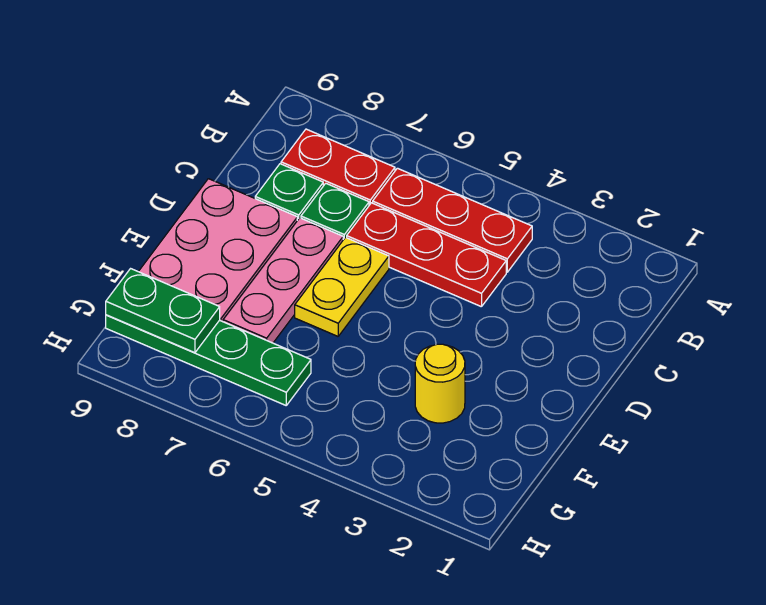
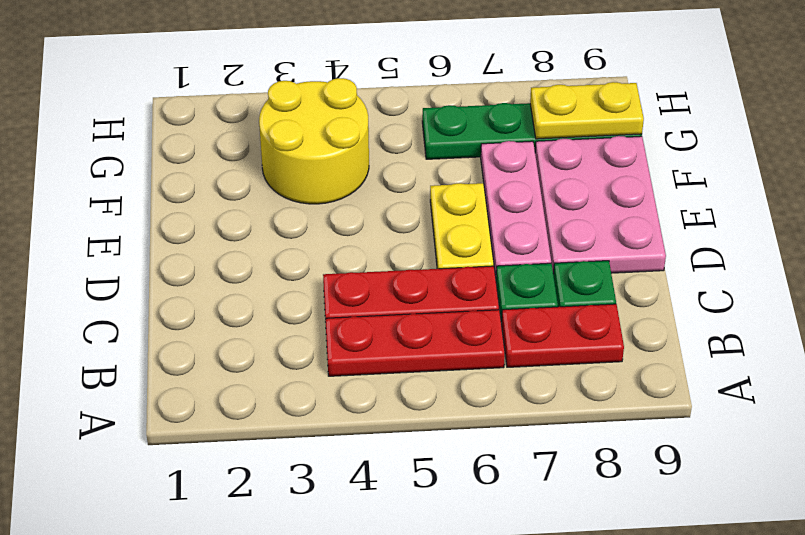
yellow 1x1 round brick [415,344,465,423] -> yellow 2x2 round brick [259,78,369,204]
green 1x2 plate [106,269,220,353] -> yellow 1x2 plate [530,82,644,139]

